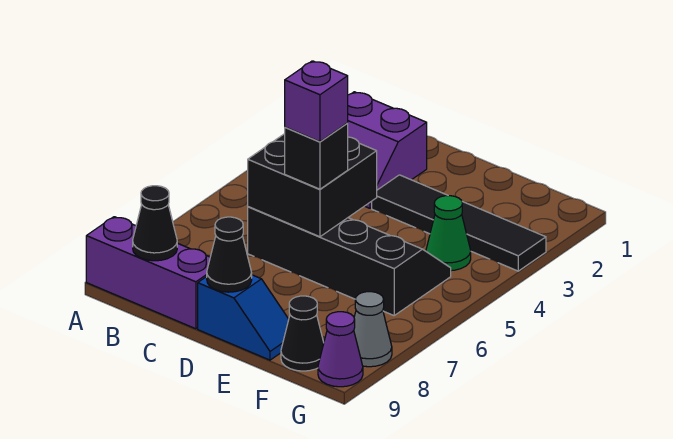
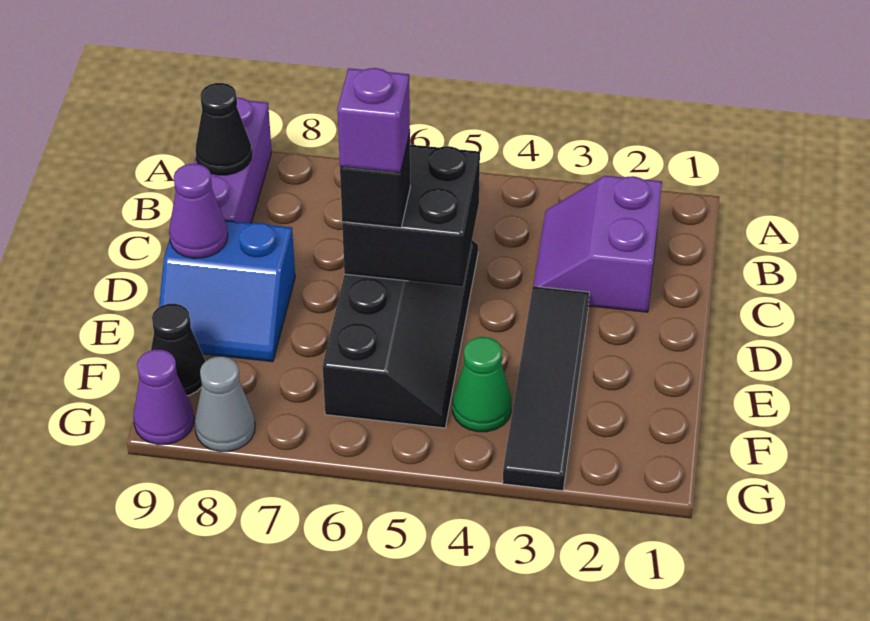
blue 1x2 slope [198,275,289,360] -> blue 2x2 slope [159,221,295,362]
black 1x1 cone [207,217,252,292] -> purple 1x1 cone [169,164,228,258]

